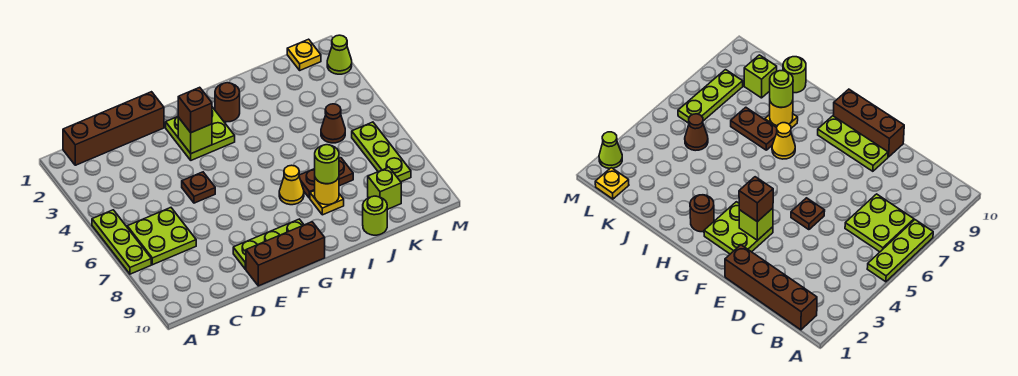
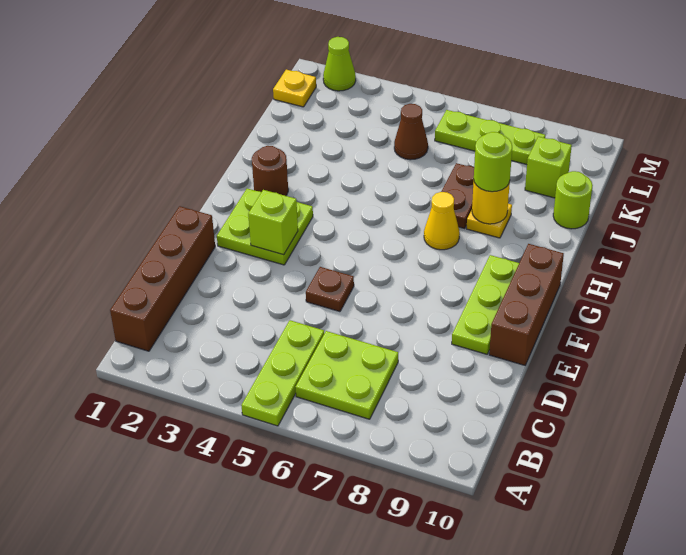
lime 1x3 plate [92,210,151,274] -> lime 1x3 plate turned to [241,320,324,426]
brown 1x1 brick [178,87,212,133] -> none

